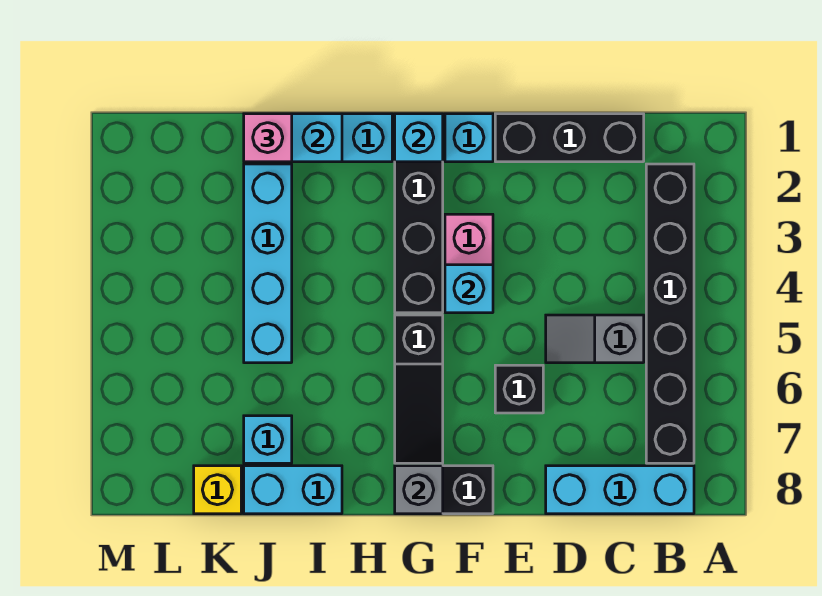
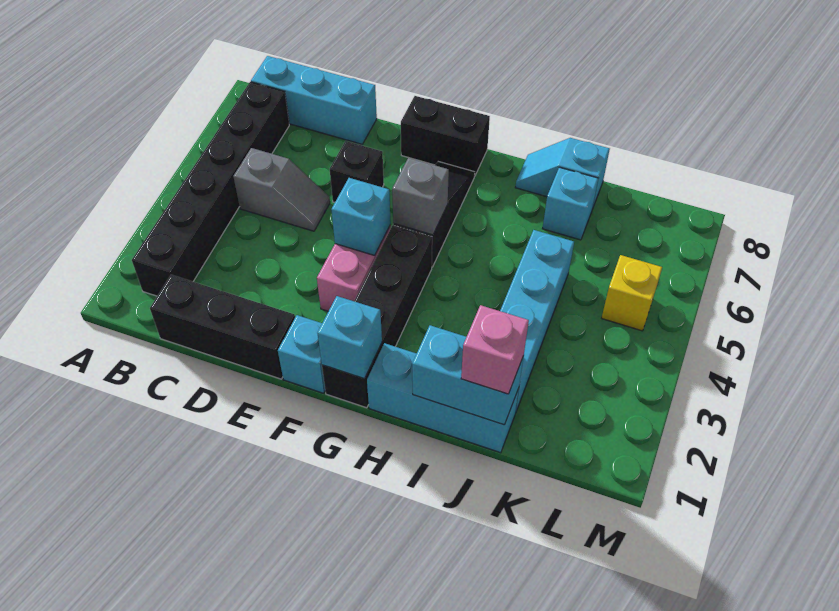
grey 1x1 brick [395,466,443,514] -> grey 1x1 brick moved to [392,158,449,235]
cyan 1x2 brick [244,466,342,514] -> cyan 1x2 slope [515,138,610,207]
yellow 1x1 brick [194,466,241,514] -> yellow 1x1 brick moved to [602,255,662,331]

